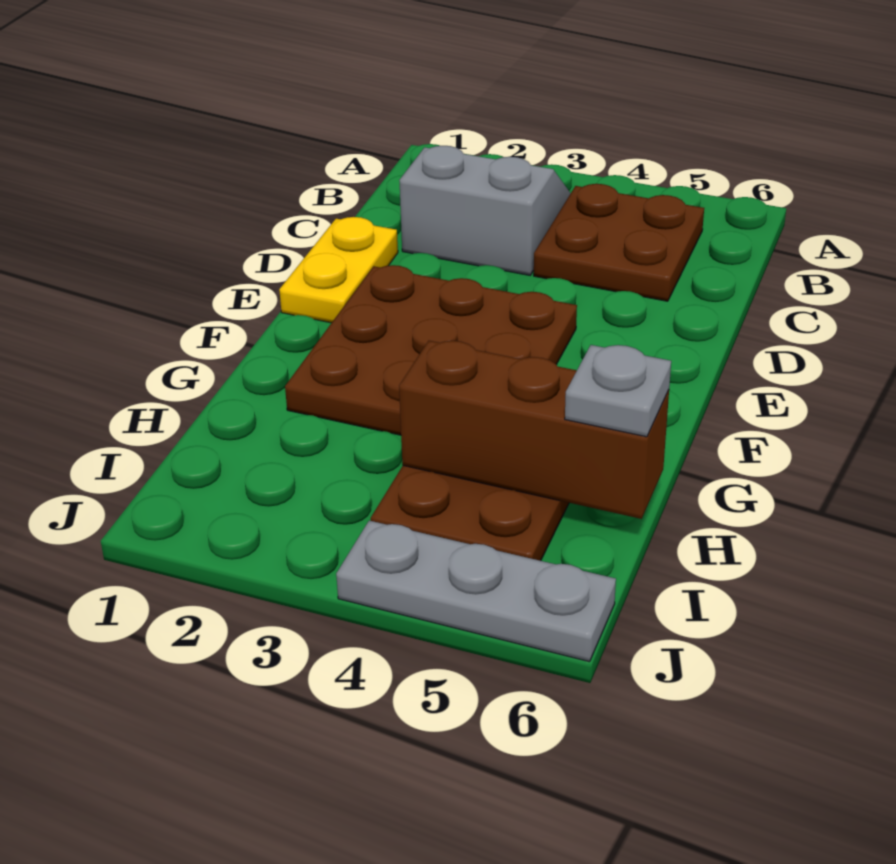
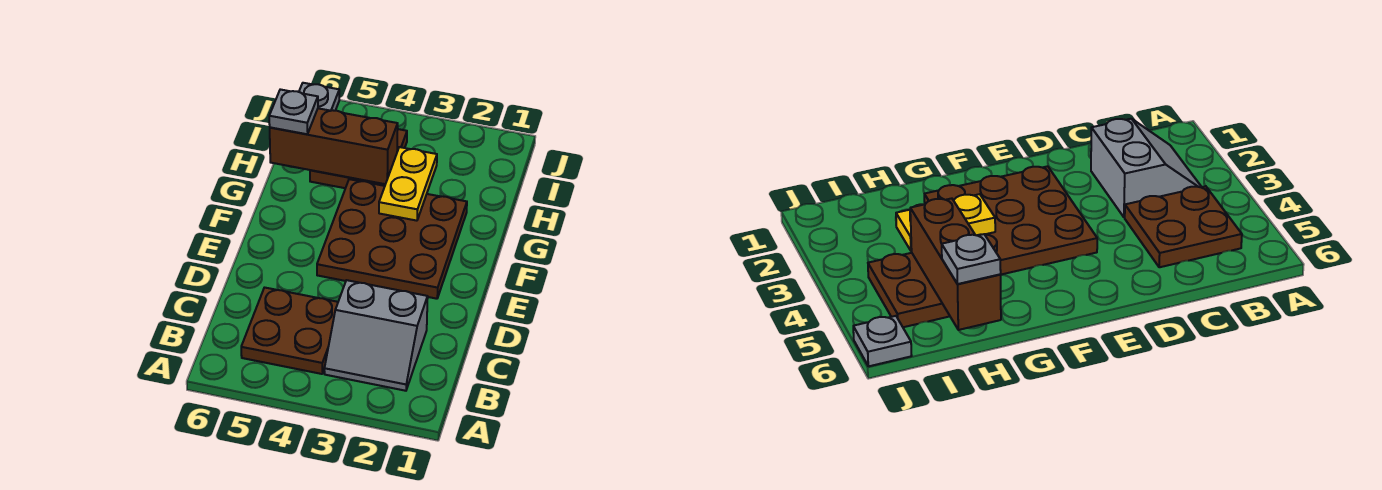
yellow 1x2 plate [279,217,398,323] -> yellow 1x2 plate moved to [379,147,437,221]
grey 1x3 plate [336,521,616,662] -> grey 1x1 plate [299,83,339,111]

